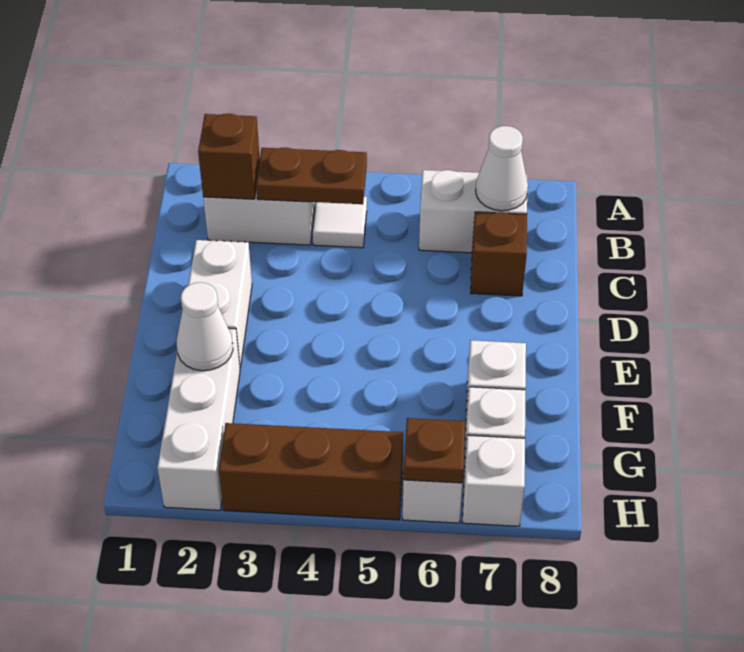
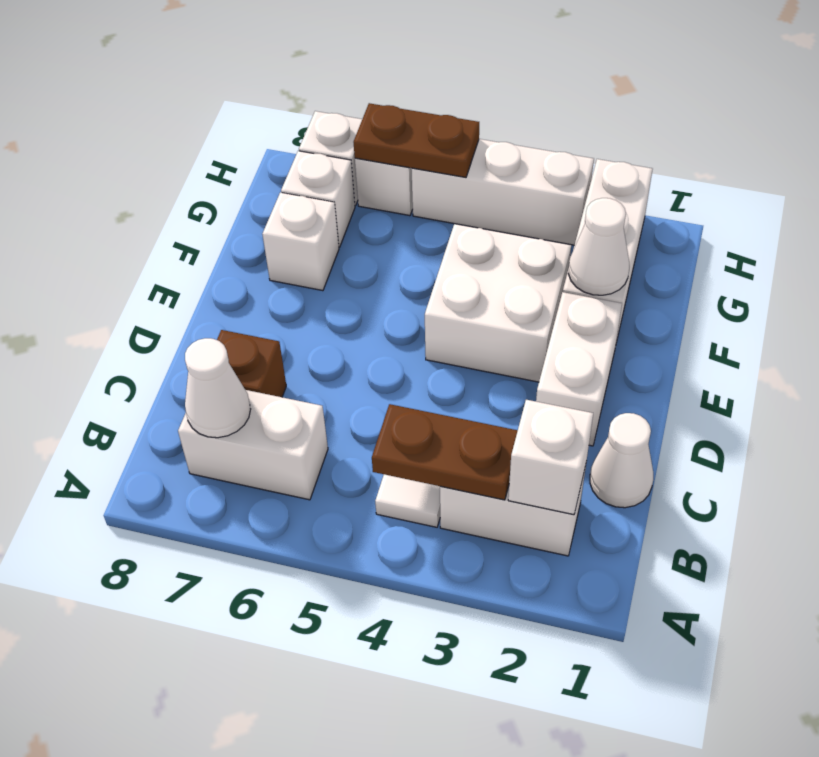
brown 1x1 brick [198,114,260,199] -> white 1x1 brick [508,400,593,515]
none -> white 1x1 cone [590,413,653,508]
none -> white 2x2 brick [425,224,571,382]
brown 1x3 brick [219,423,404,520] -> white 1x3 brick [411,139,594,245]
brown 1x1 plate [404,418,465,483] -> brown 1x2 plate [354,103,479,177]

